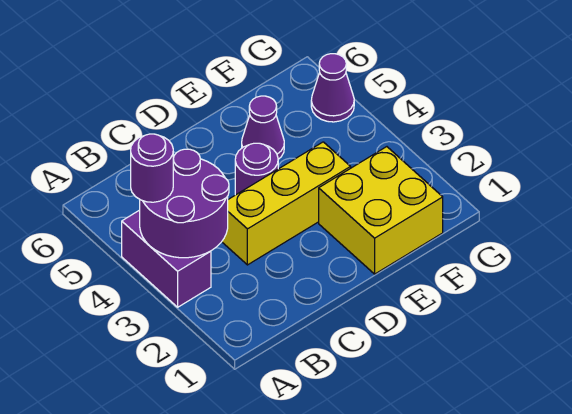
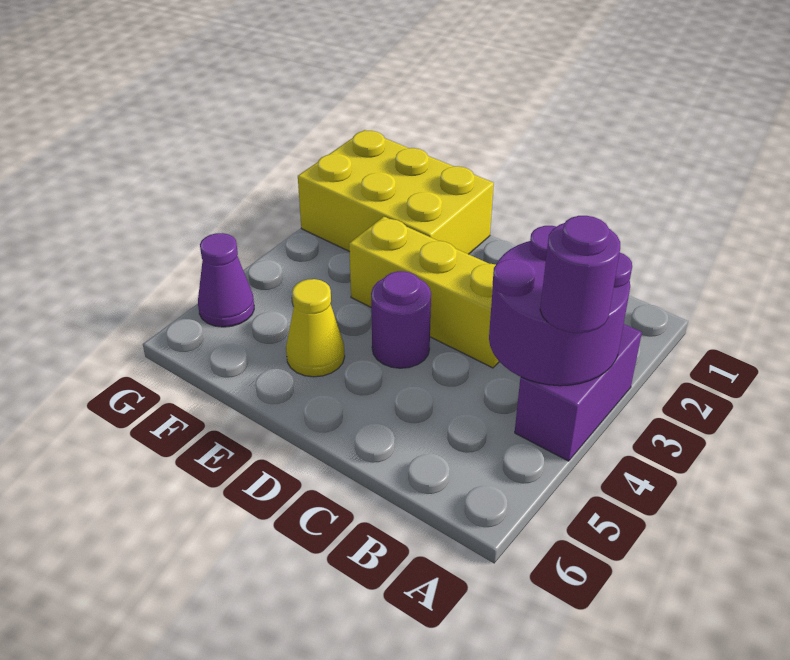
yellow 2x2 brick [319,147,443,274] -> yellow 2x3 brick [298,130,494,254]
purple 1x1 cone [242,96,284,159] -> yellow 1x1 cone [286,279,345,377]

